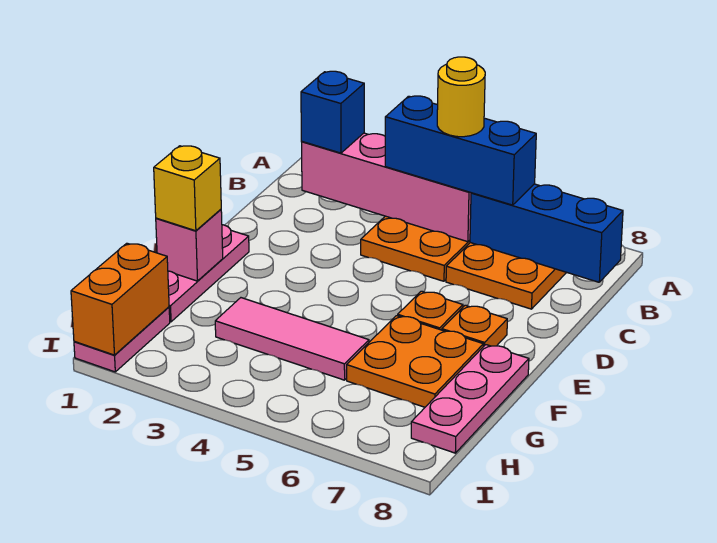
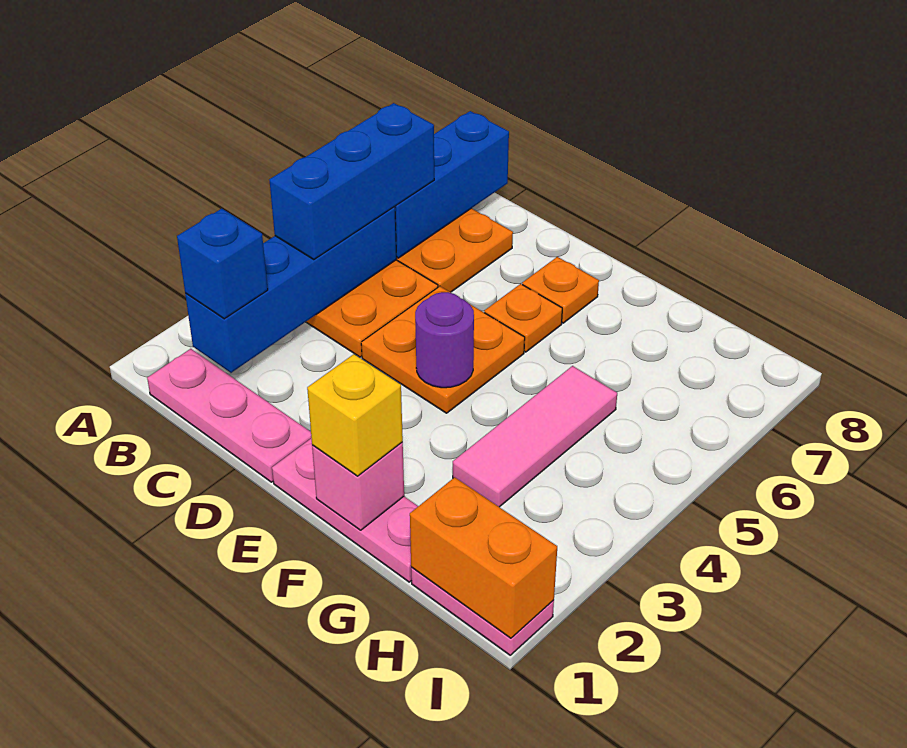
pink 1x4 brick [302,133,471,242] -> blue 1x4 brick [185,207,397,373]
yellow 1x1 round brick [437,57,485,137] -> none
none -> purple 1x1 round brick [415,292,474,388]
orange 2x2 plate [347,316,483,407] -> orange 2x2 plate moved to [361,286,525,413]
pink 1x3 plate [411,345,529,453] -> pink 1x3 plate moved to [147,349,311,482]

